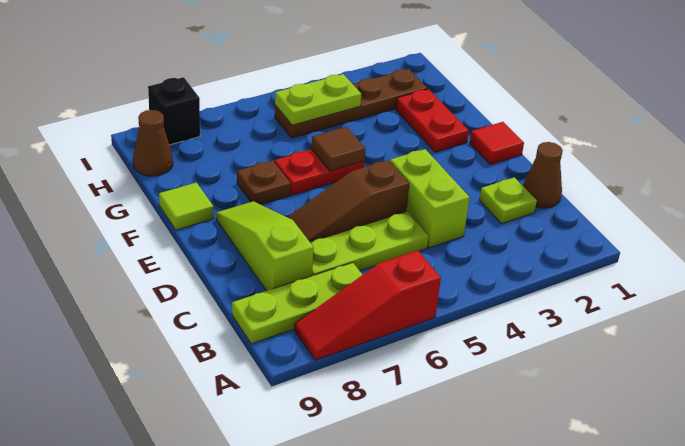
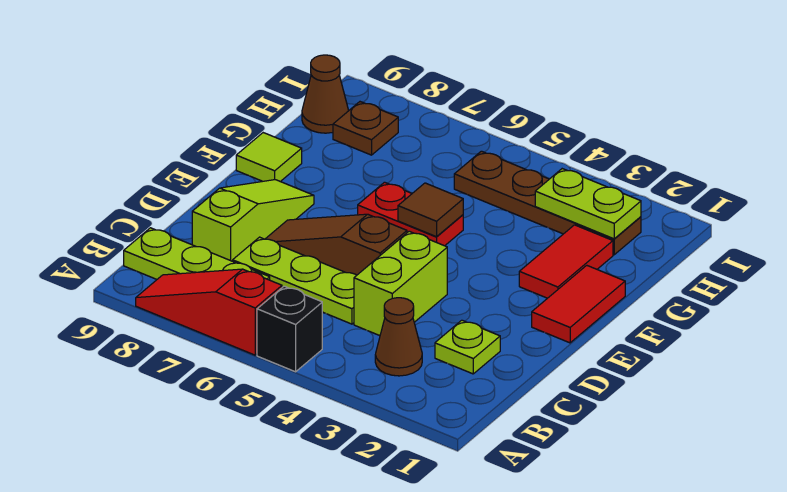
brown 1x1 cone [523,142,563,208] -> brown 1x1 cone moved to [375,298,422,376]
red 1x1 tile [470,122,524,165] -> red 1x2 tile [532,265,625,343]
red 1x2 plate [396,89,469,152] -> red 1x2 tile [519,225,613,298]
brown 1x1 plate [237,161,291,205] -> brown 1x1 plate moved to [333,102,398,155]
lime 1x2 plate [275,74,361,125] -> lime 1x2 plate moved to [535,169,641,239]
black 1x1 brick [148,77,200,145] -> black 1x1 brick moved to [257,286,322,372]

